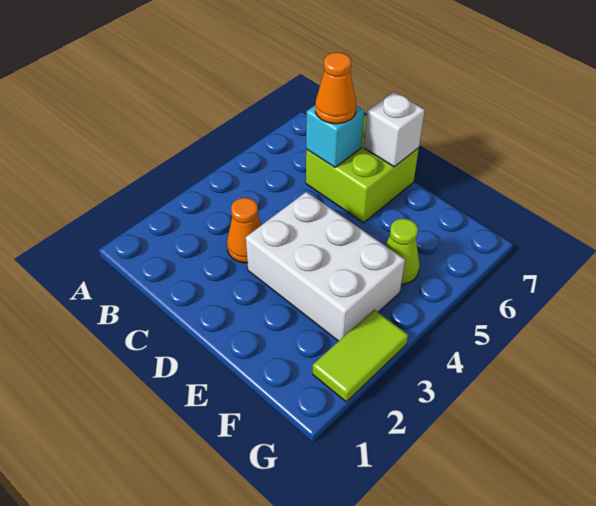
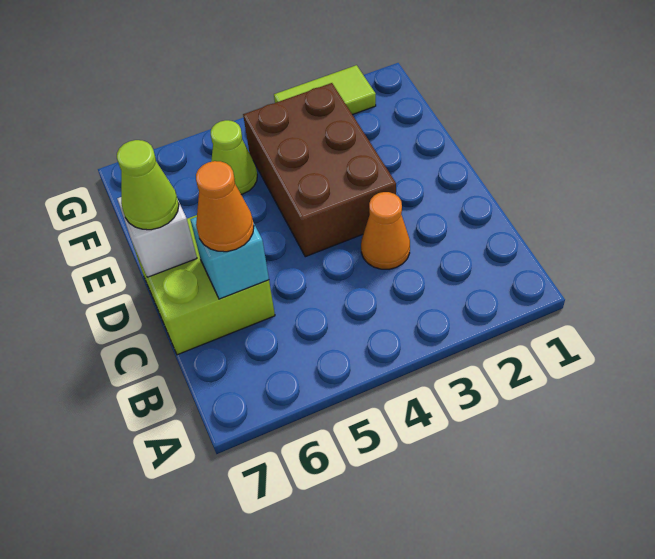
white 2x3 brick [246,192,405,341] -> brown 2x3 brick [243,83,396,257]
none -> lime 1x1 cone [117,140,179,230]

